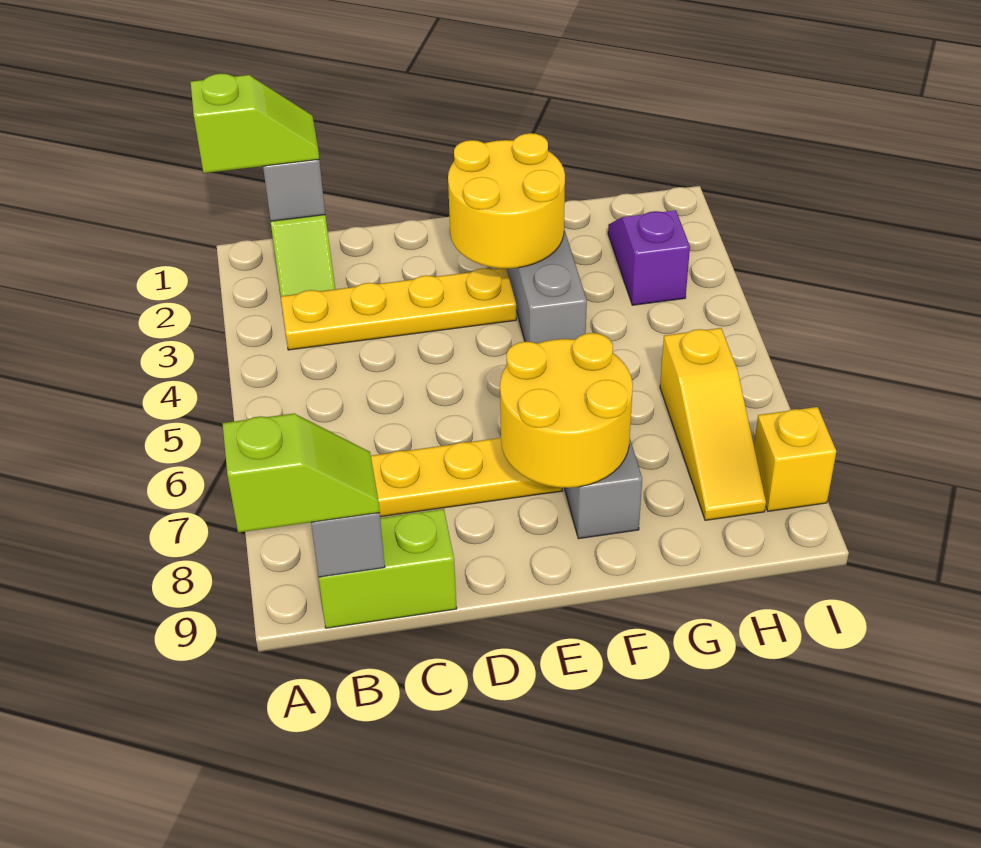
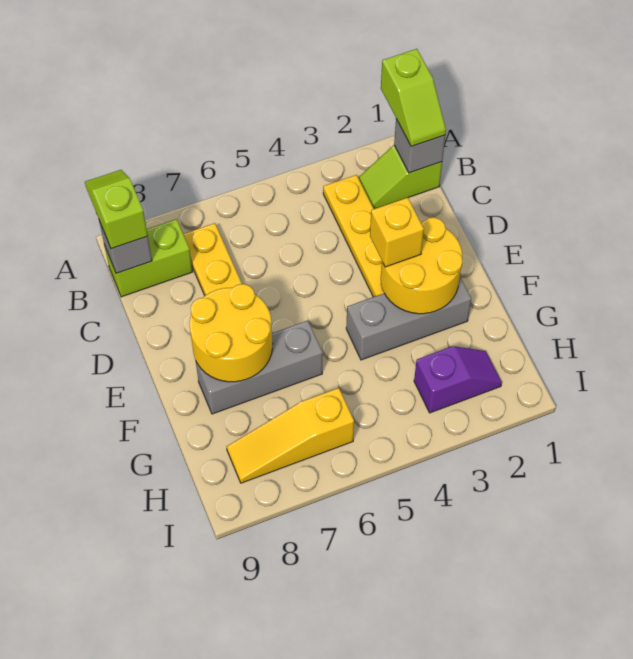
lime 1x2 slope [223,414,380,533] -> lime 1x2 slope turned to [85,170,148,249]
lime 1x2 brick [319,509,457,628] -> lime 1x2 brick turned to [104,219,192,297]
yellow 1x1 brick [754,407,836,511] -> yellow 1x1 brick moved to [370,198,424,267]

